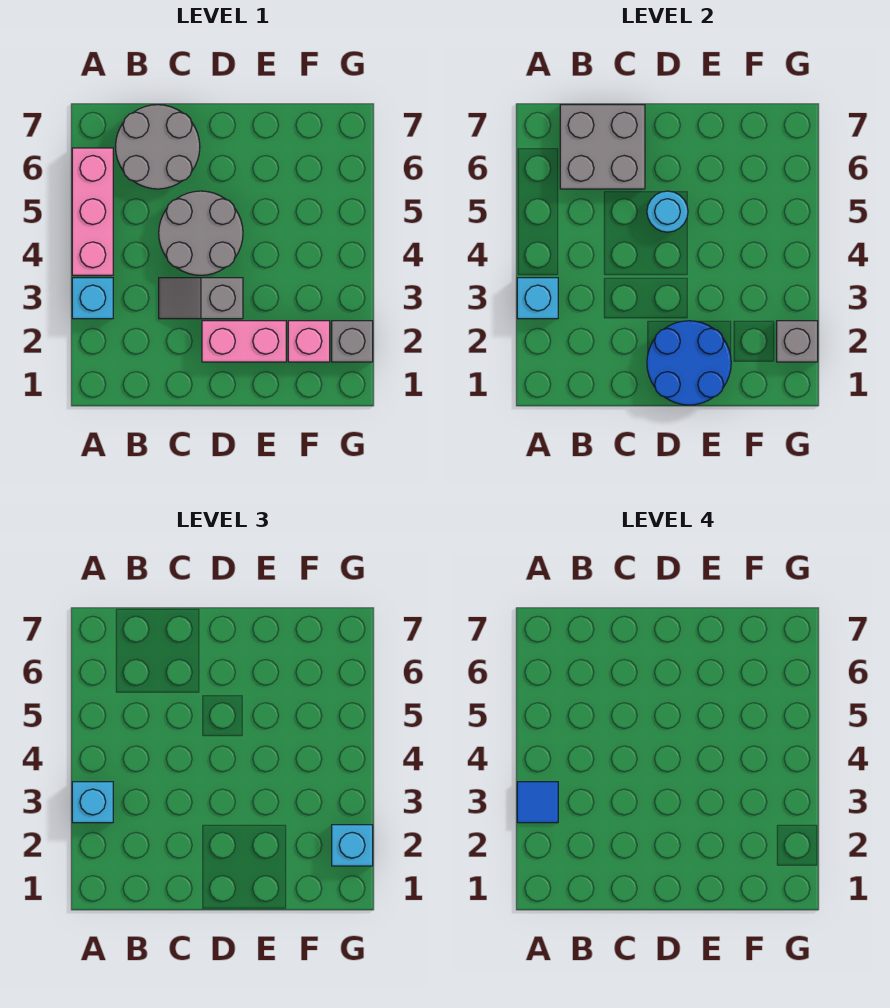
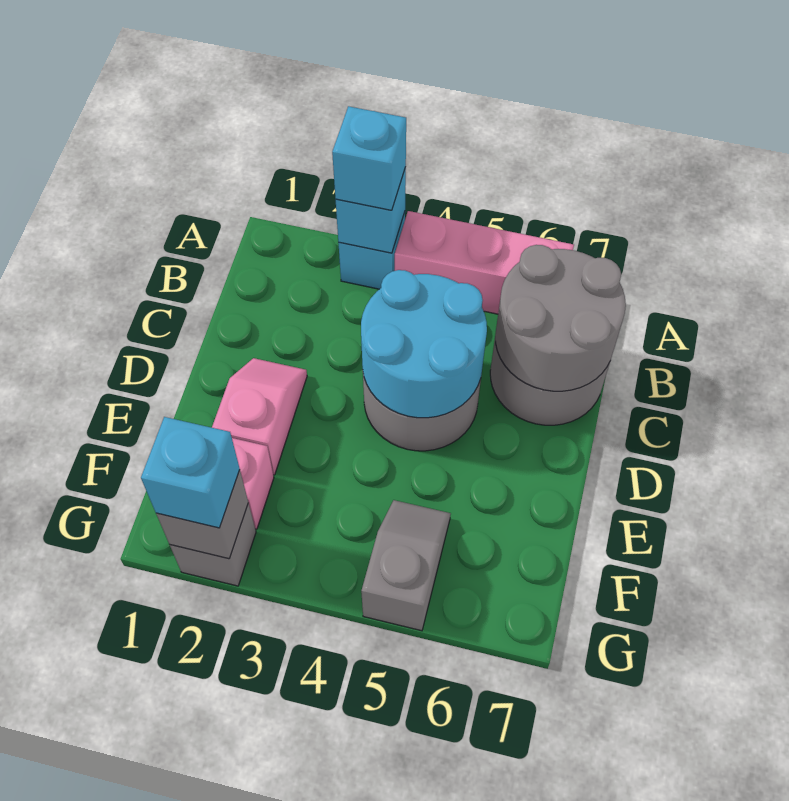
blue 1x1 tile [517,782,558,823] -> none
grey 2x2 brick [560,105,645,189] -> grey 2x2 round brick [495,245,626,391]
grey 1x2 slope [159,278,243,319] -> grey 1x2 slope moved to [361,500,451,631]
blue 2x2 round brick [647,321,731,405] -> none
pink 1x2 brick [202,321,286,362] -> pink 1x2 slope [212,358,307,475]
cyan 1x1 round brick [647,191,688,232] -> cyan 2x2 round brick [361,270,487,418]

